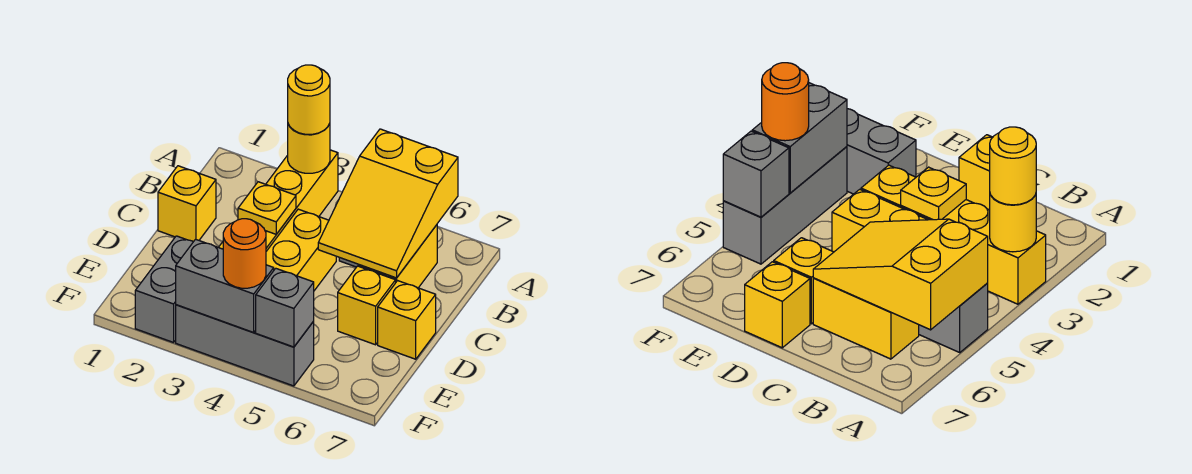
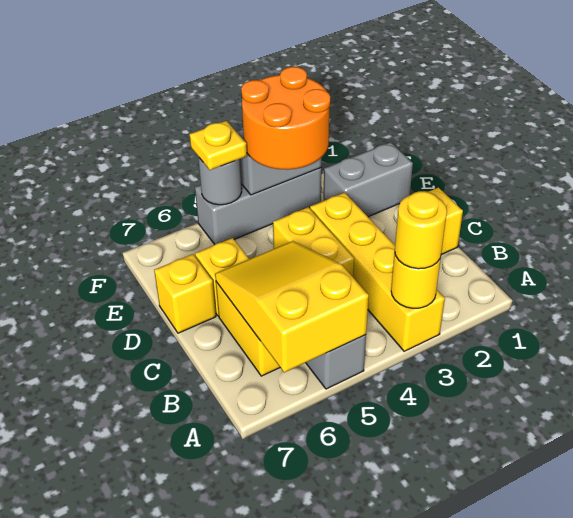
yellow 1x1 plate [238,182,296,234] -> yellow 1x1 plate moved to [189,121,247,170]
grey 1x2 brick [135,236,193,342] -> grey 1x2 brick turned to [324,142,413,217]
orange 1x1 round brick [223,219,266,288] -> orange 2x2 round brick [241,67,330,170]
grey 1x1 brick [256,268,314,347] -> grey 1x1 round brick [198,157,242,205]

